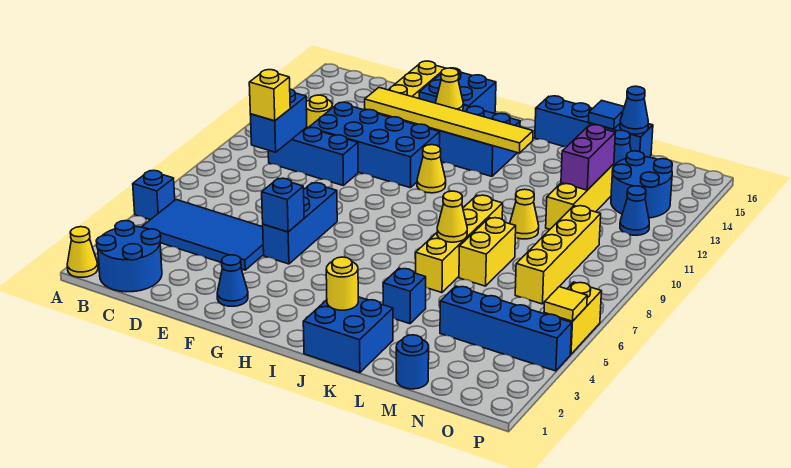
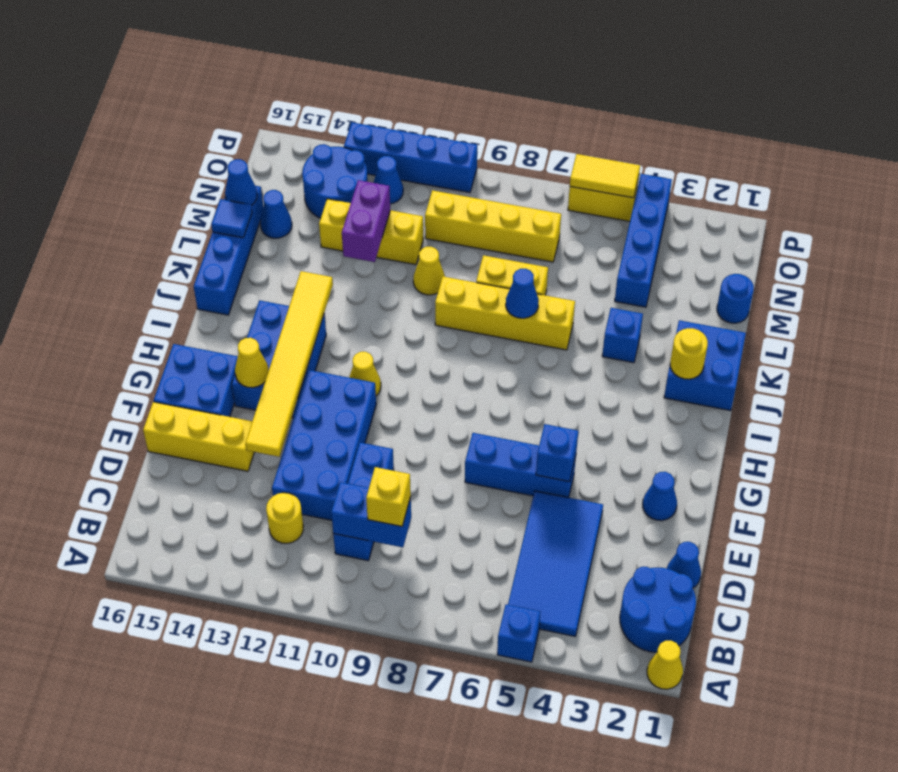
none -> blue 1x1 cone [667,542,701,588]
yellow 1x1 cone [437,191,467,242] -> blue 1x1 cone [506,269,539,318]
purple 1x2 brick [561,125,615,190] -> purple 1x2 brick turned to [342,180,390,262]
yellow 1x1 tile [544,287,587,321] -> yellow 1x2 tile [570,154,640,198]
none -> blue 1x4 brick [344,122,477,193]

